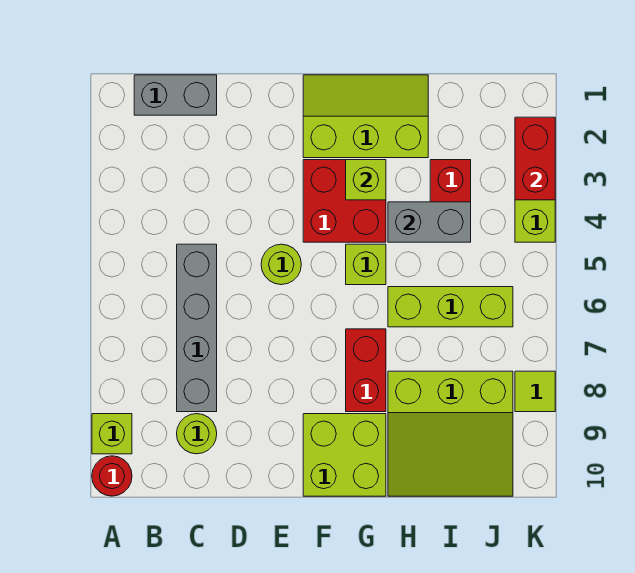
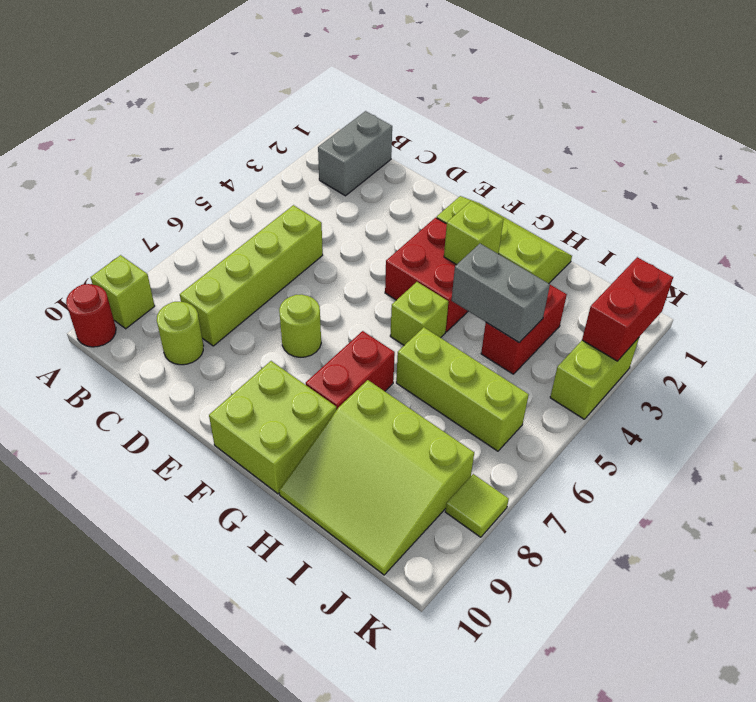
grey 1x2 brick [134,75,217,115] -> grey 1x2 brick turned to [318,111,392,196]
grey 1x4 brick [177,244,217,412] -> lime 1x4 brick [180,205,323,346]
lime 1x1 round brick [261,244,301,285] -> lime 1x1 round brick moved to [279,294,321,357]

